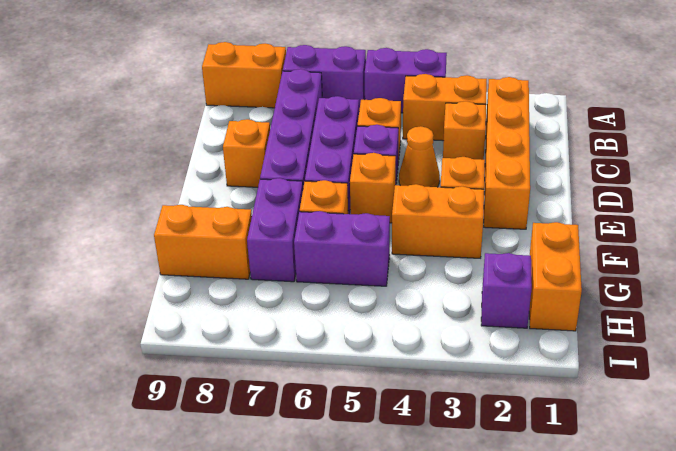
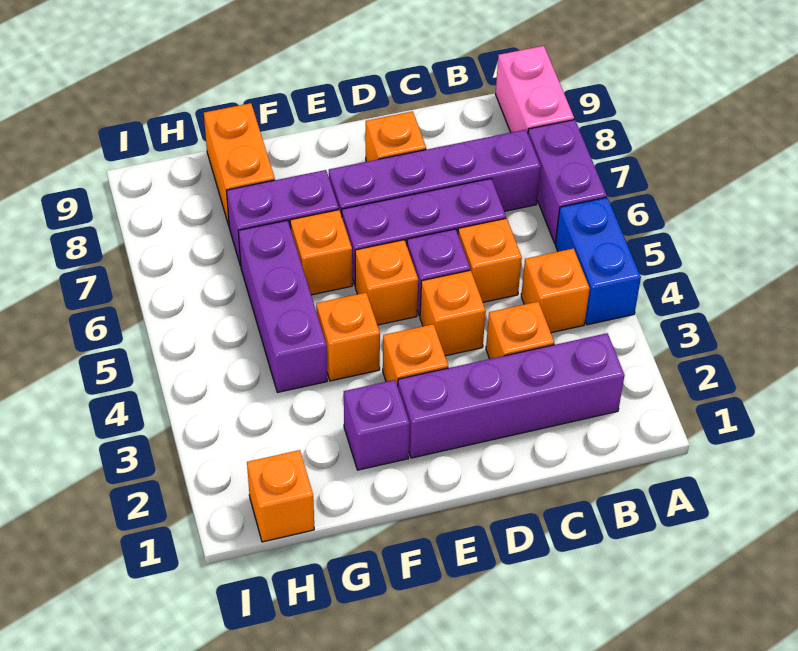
purple 1x2 brick [365,48,447,113] -> blue 1x2 brick [555,197,641,325]
orange 1x2 brick [202,42,286,108] -> pink 1x2 brick [495,46,574,133]
orange 1x4 brick [484,77,530,229] -> purple 1x4 brick [398,333,625,458]
orange 1x2 brick [403,74,487,141] -> orange 1x1 brick [521,248,590,333]
orange 1x1 cone [399,126,440,187] -> orange 1x1 brick [420,270,486,356]
orange 1x2 brick [392,184,484,258] -> orange 1x1 brick [316,293,380,381]
orange 1x2 brick [529,222,582,331] -> orange 1x1 brick [247,450,314,542]
purple 1x2 brick [294,211,390,286] -> purple 1x3 brick [238,220,327,392]
purple 1x1 brick [481,253,532,328] -> purple 1x1 brick moved to [344,380,410,470]

